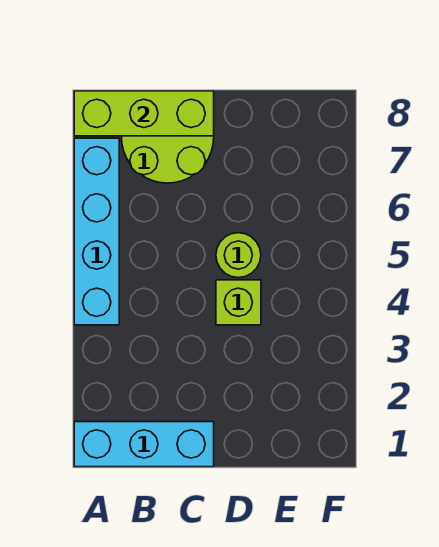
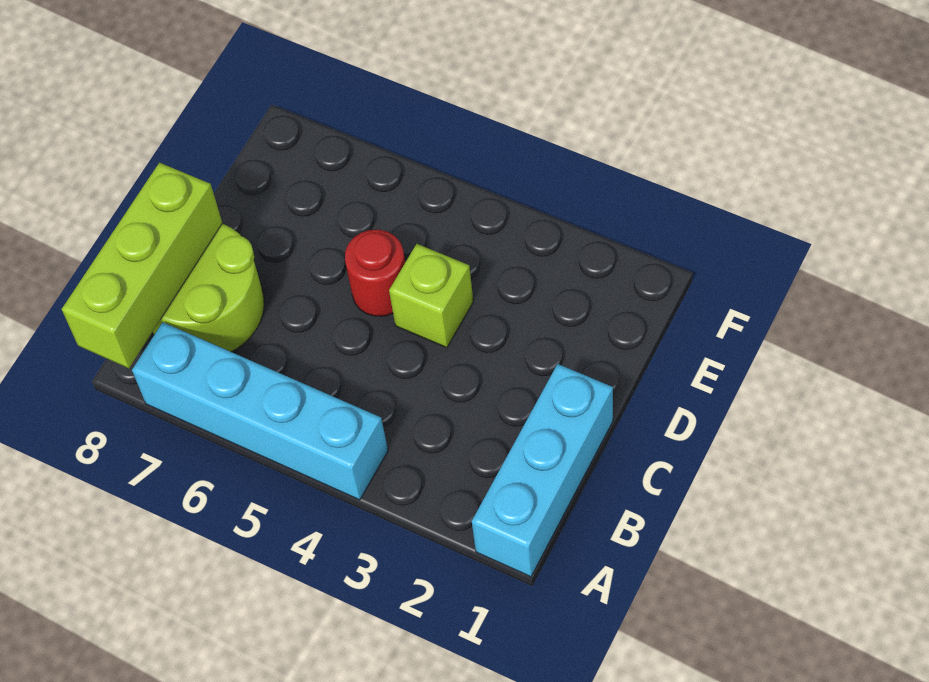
lime 1x1 round brick [216,233,261,278] -> red 1x1 round brick [345,230,405,316]

